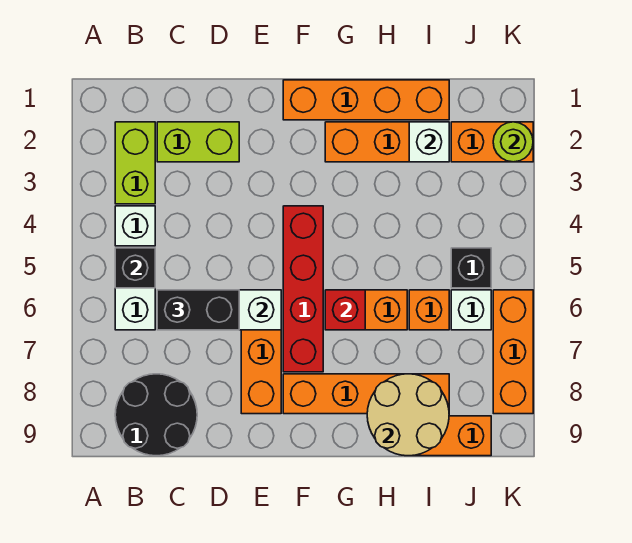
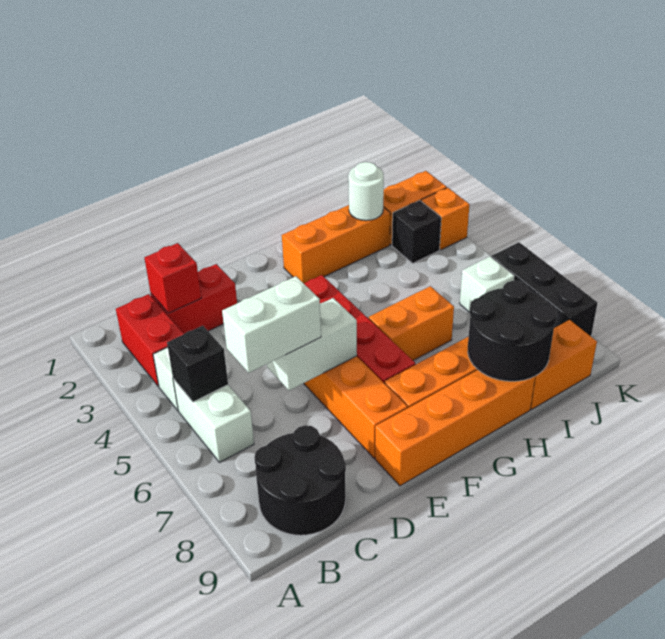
lime 1x2 brick [115,122,155,204] -> red 1x2 brick [116,294,184,386]
lime 1x2 brick [157,122,239,162] -> red 1x2 brick [151,264,237,334]
black 1x2 brick [157,290,239,330] -> white 1x2 brick [222,276,321,373]
orange 1x4 brick [283,80,449,120] -> orange 1x4 brick moved to [375,370,535,486]
red 1x1 brick [325,290,365,330] -> red 1x1 brick moved to [144,243,201,313]
tan 2x2 round brick [367,374,449,456] -> black 2x2 round brick [468,281,557,381]
white 1x1 brick [409,122,449,162] -> white 1x1 round brick [348,162,384,221]
orange 1x1 brick [409,290,449,330] -> orange 1x1 brick moved to [421,188,470,250]
black 1x1 brick [451,248,491,288] -> black 1x1 brick moved to [392,200,441,263]
lime 1x1 round brick [493,122,533,162] -> none
orange 1x3 brick [493,290,533,414] -> black 1x3 brick [492,242,597,336]

